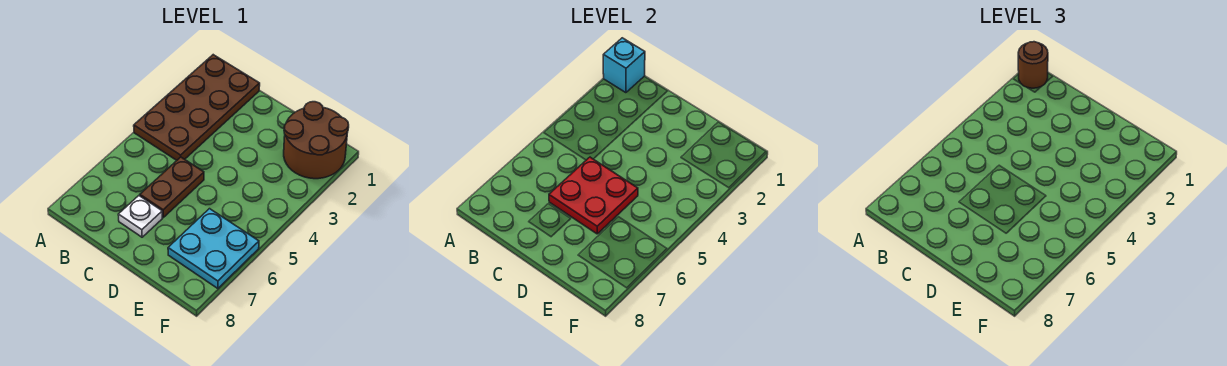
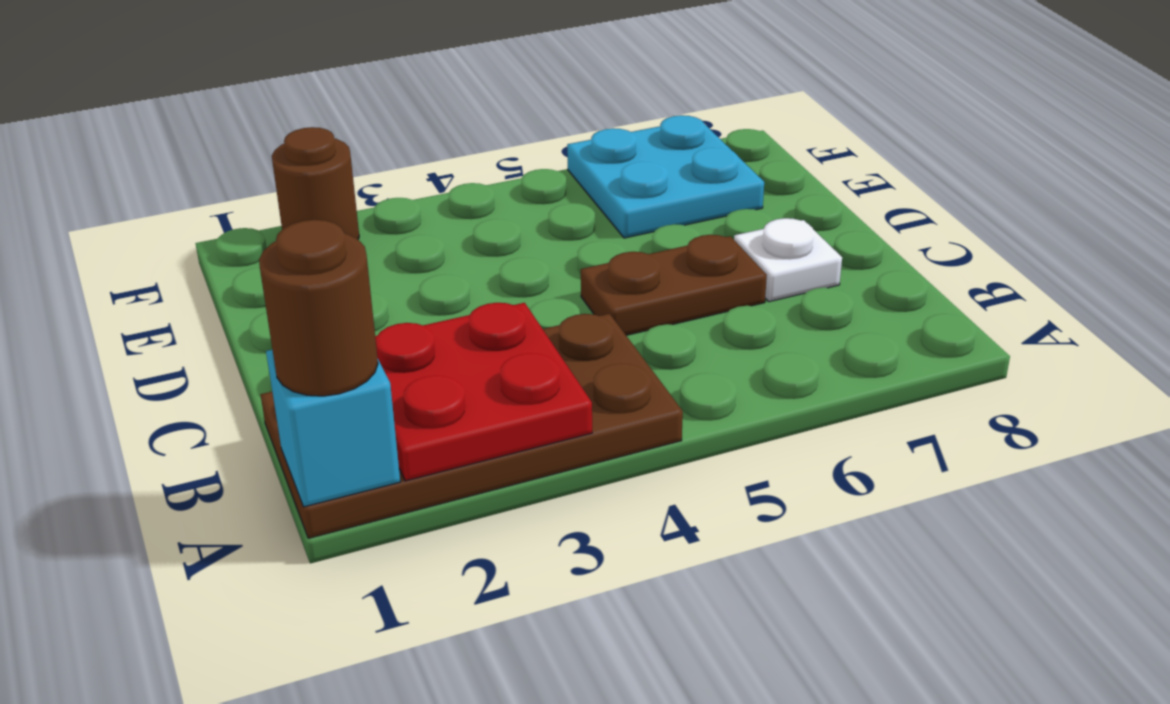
red 2x2 plate [549,157,638,234] -> red 2x2 plate moved to [375,303,592,481]
brown 2x2 round brick [284,102,349,179] -> brown 1x1 round brick [272,127,359,239]

